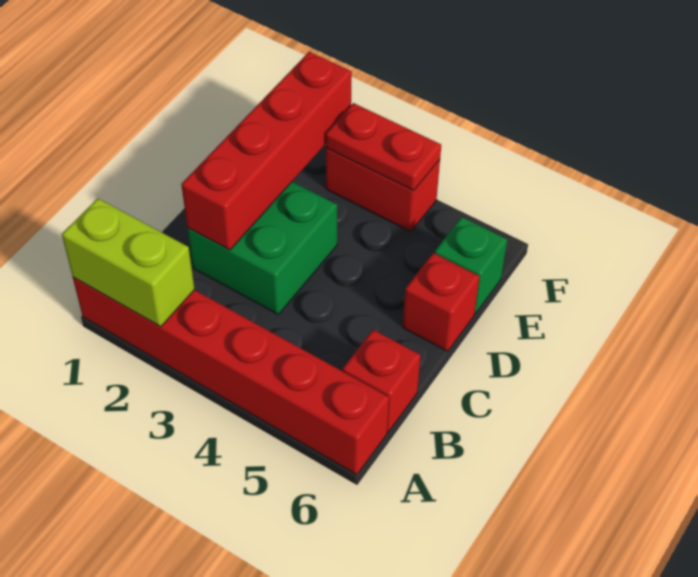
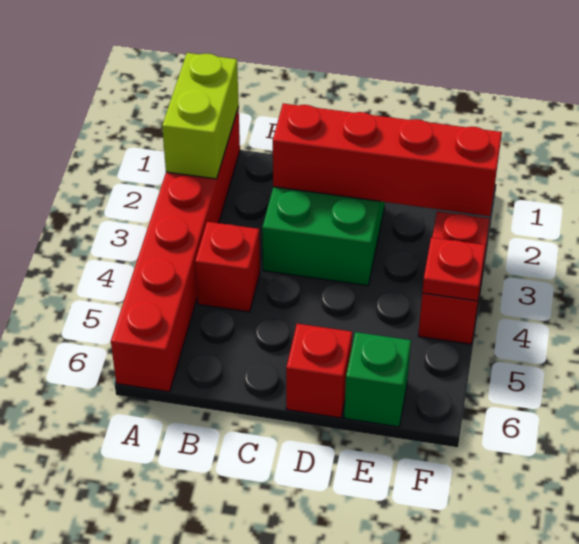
red 1x1 brick [342,330,421,432] -> red 1x1 brick moved to [195,222,260,312]
red 1x2 plate [326,103,441,191] -> red 1x1 plate [422,238,486,301]

